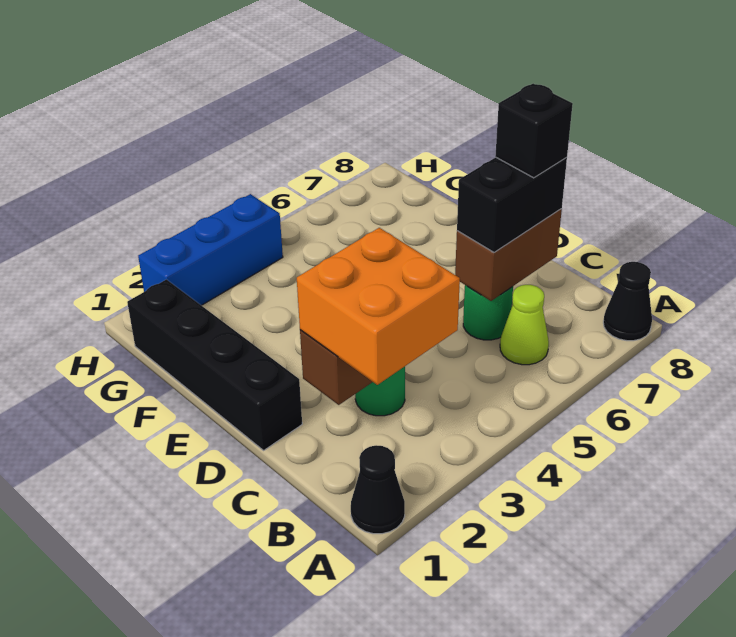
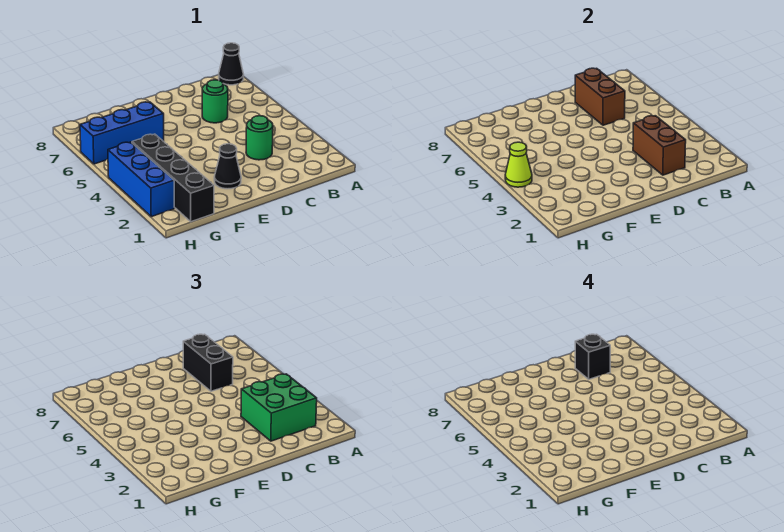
black 1x1 cone [351,445,405,534] -> black 1x1 cone moved to [214,144,241,189]
orange 2x2 brick [297,228,460,385] -> green 2x2 brick [241,374,317,441]
lime 1x1 cone [500,285,549,365] -> lime 1x1 cone moved to [505,142,532,187]
black 1x4 brick [127,279,302,450] -> black 1x4 brick turned to [132,134,214,222]
none -> blue 1x3 brick [80,102,164,164]

